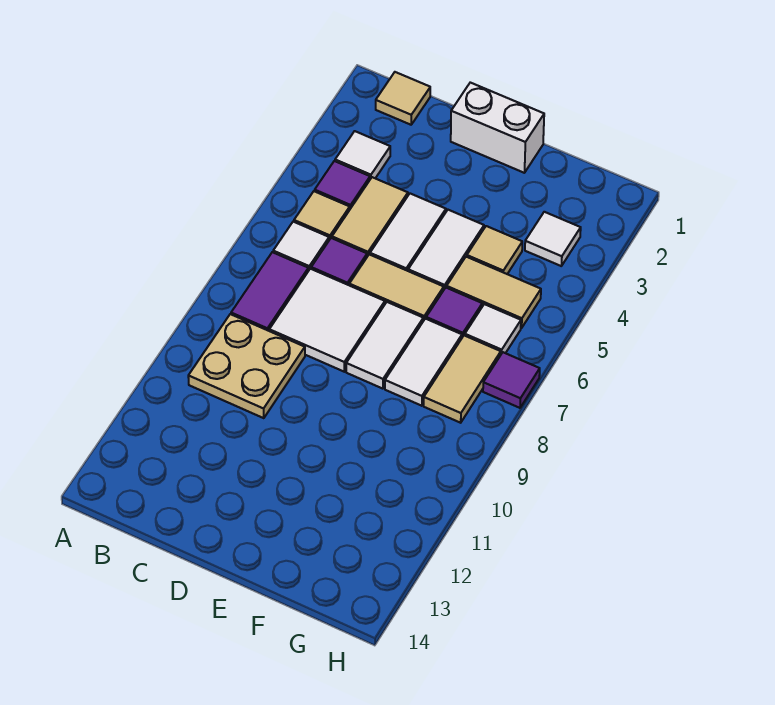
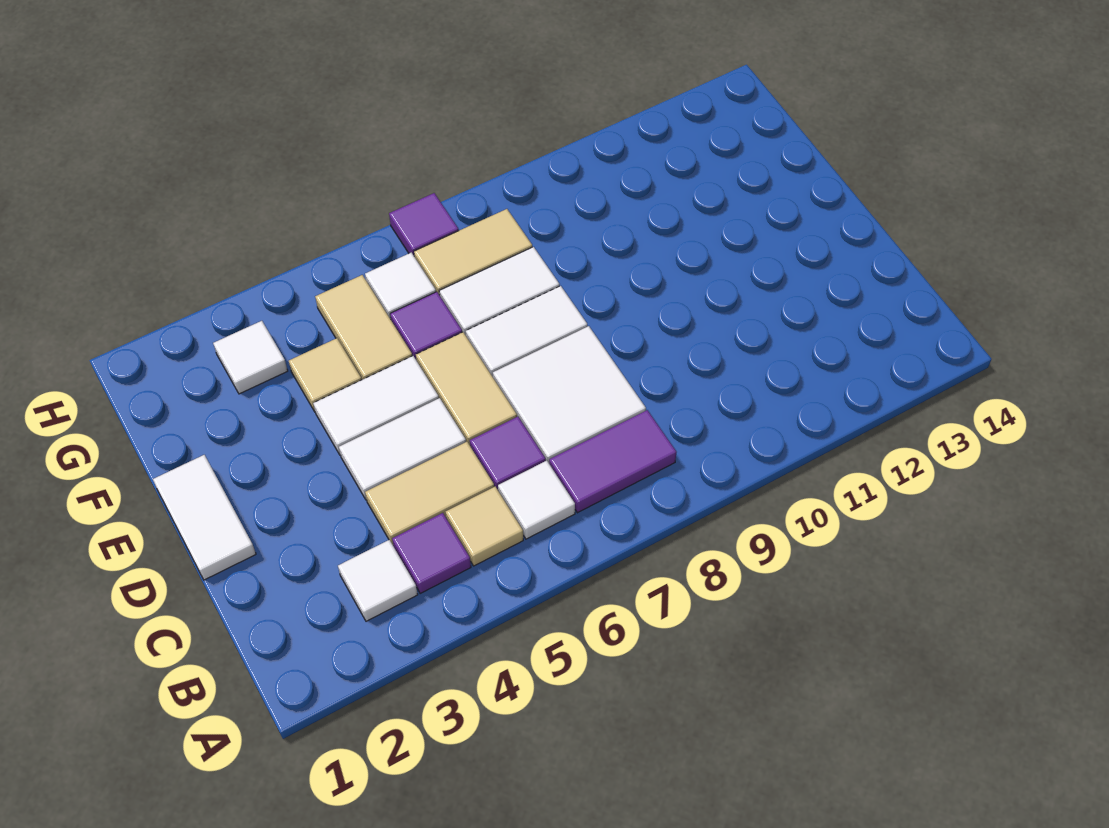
tan 1x1 tile [376,72,430,125] -> none
tan 2x2 plate [188,314,305,418] -> none
white 1x2 brick [451,83,544,173] -> white 1x2 tile [153,455,256,580]

